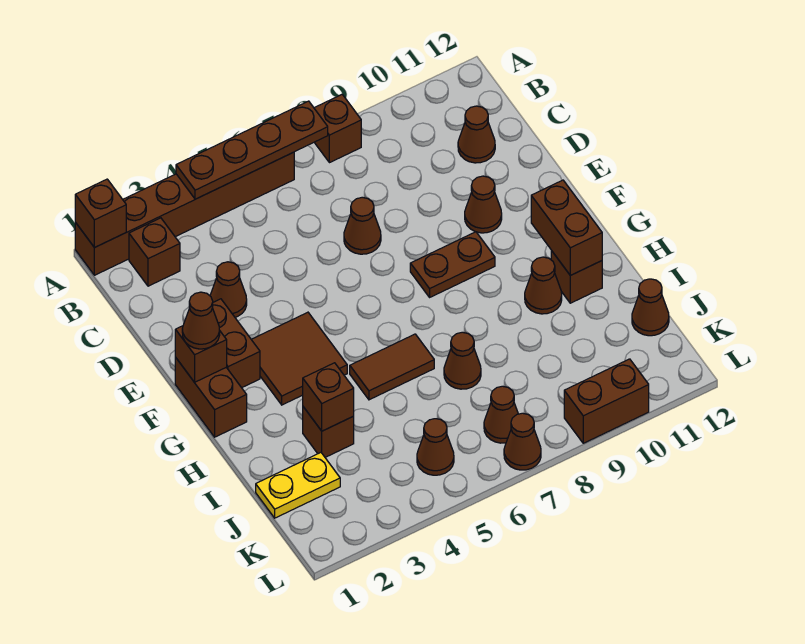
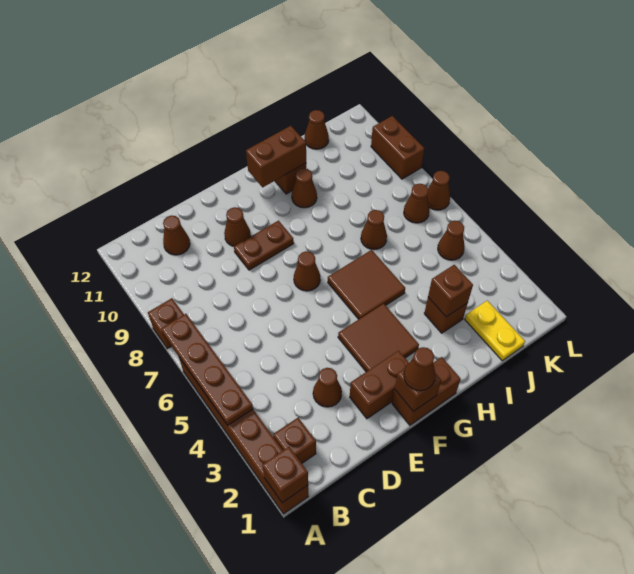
brown 1x1 cone [344,197,381,254] -> brown 1x1 cone moved to [294,251,320,291]
brown 1x2 plate [410,232,495,297] -> brown 1x2 plate turned to [234,221,294,270]
brown 1x2 tile [350,334,434,400] -> brown 2x2 tile [328,250,405,319]

